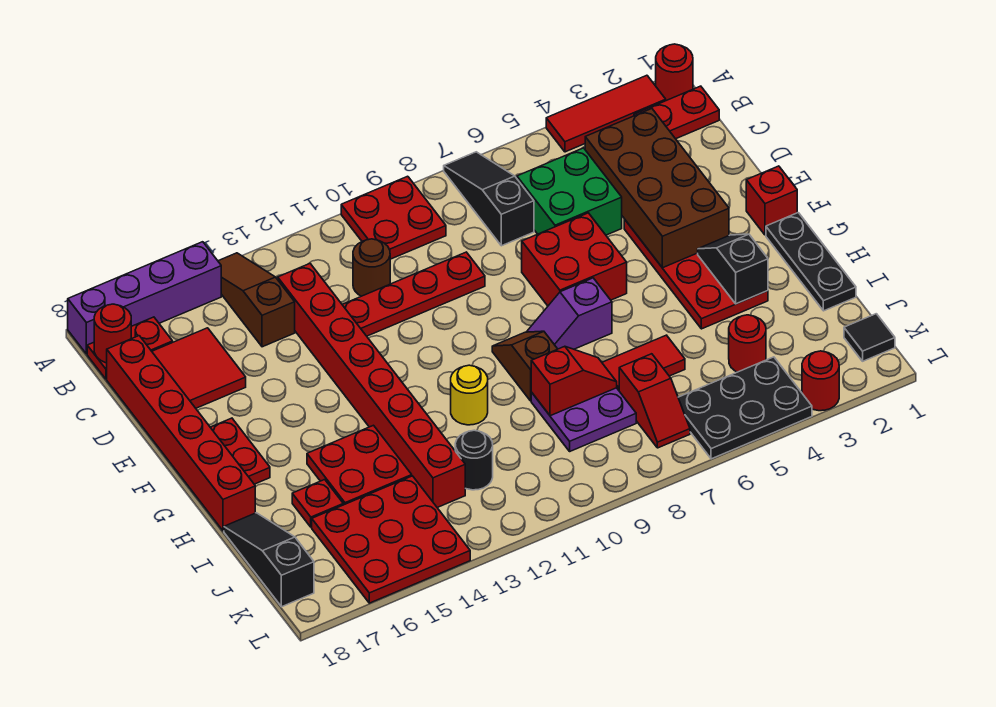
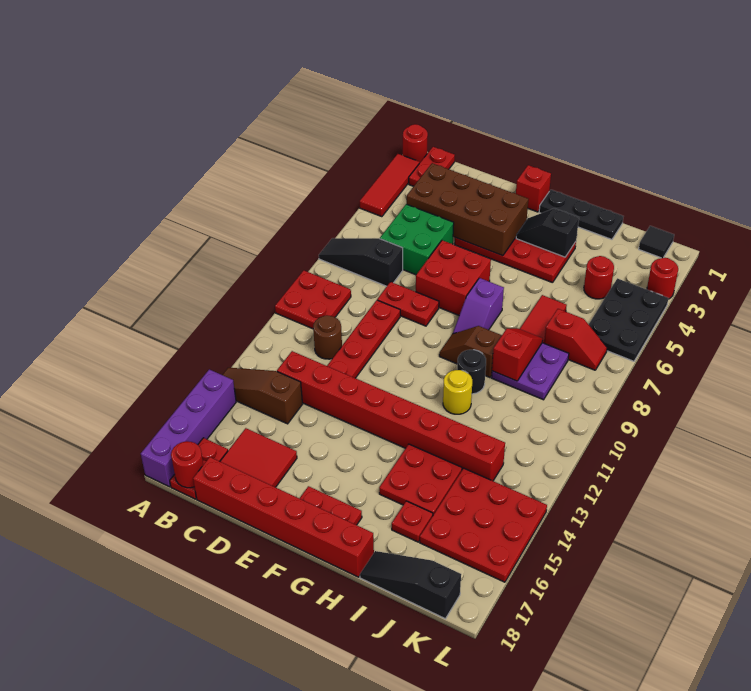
none -> red 1x2 plate [377,282,439,326]
black 1x1 round brick [455,430,493,490] -> black 1x1 round brick moved to [457,350,486,394]

